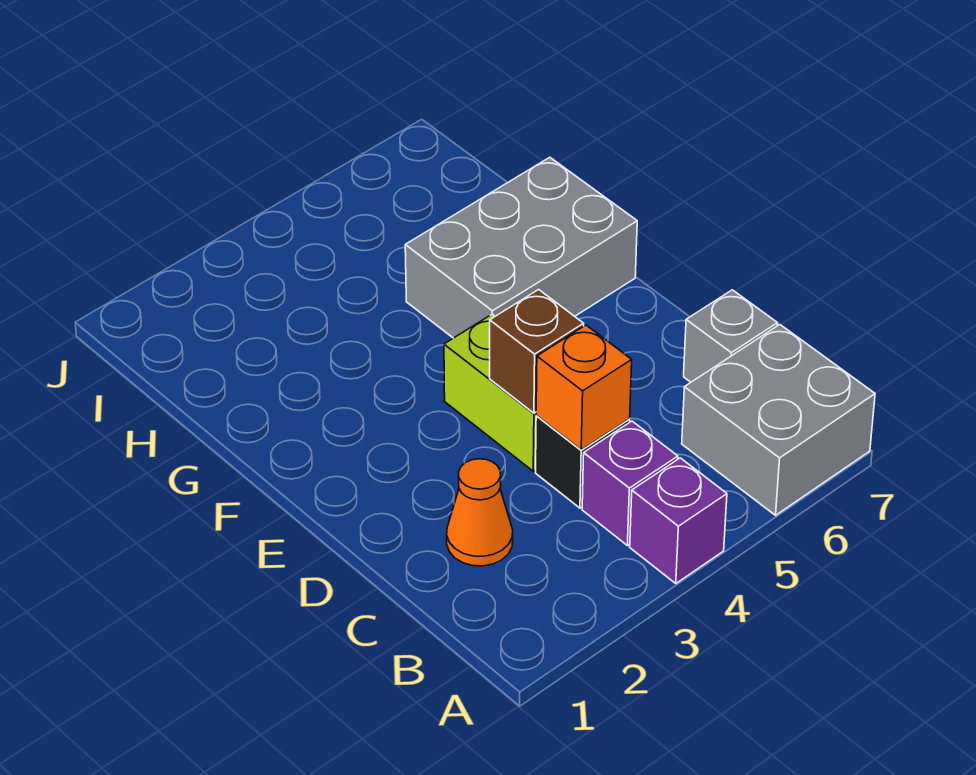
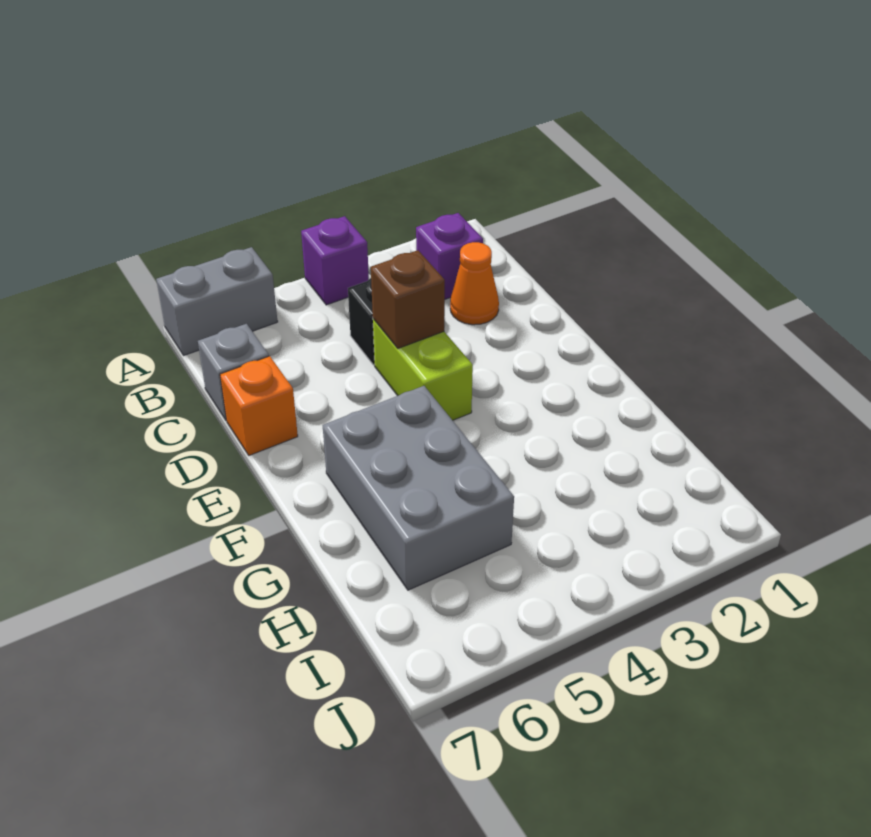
grey 2x2 brick [682,325,875,515] -> grey 1x2 brick [156,247,278,355]
purple 1x1 brick [582,421,678,545] -> purple 1x1 brick moved to [416,213,483,299]
orange 1x1 brick [536,325,632,450] -> orange 1x1 brick moved to [220,356,298,455]
grey 2x3 brick [405,157,637,338] -> grey 2x3 brick turned to [323,386,514,590]

